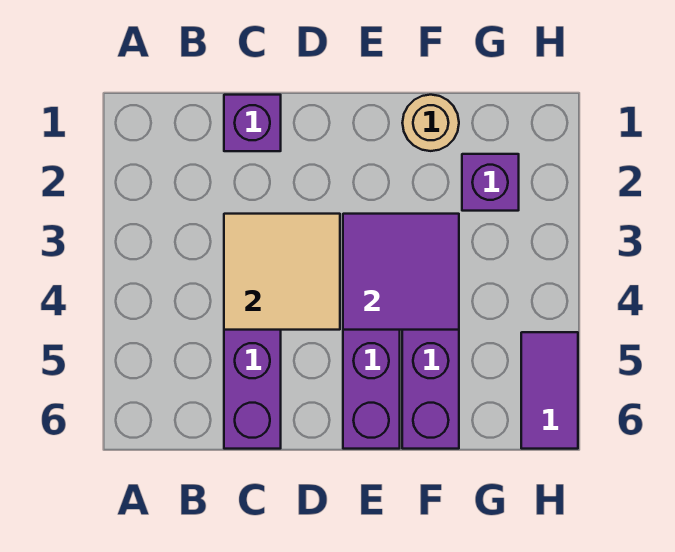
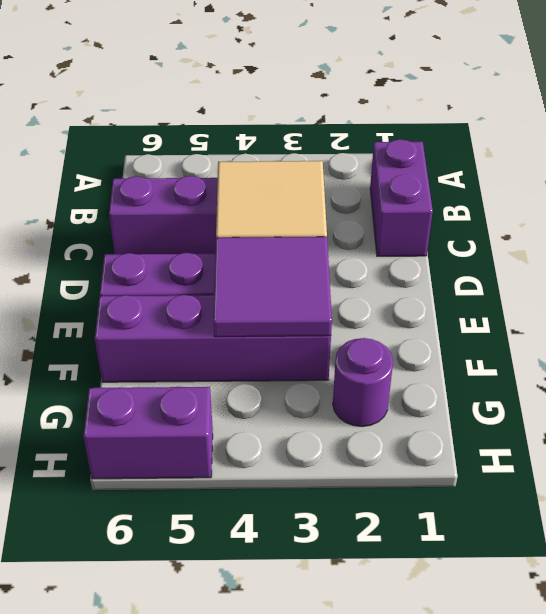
purple 1x1 brick [224,95,281,151] -> purple 1x2 brick [370,139,433,256]
tan 1x1 round brick [402,95,459,151] -> none
purple 1x1 brick [462,154,519,211] -> purple 1x1 round brick [333,338,393,427]
purple 1x2 tile [521,332,578,449] -> purple 1x2 brick [83,387,213,479]

